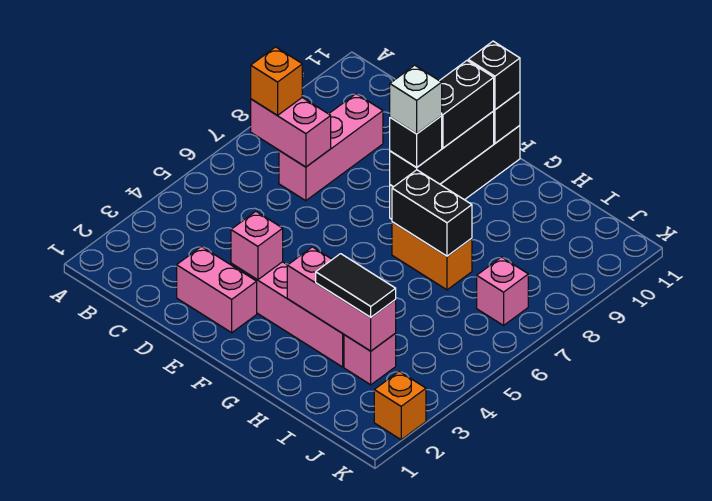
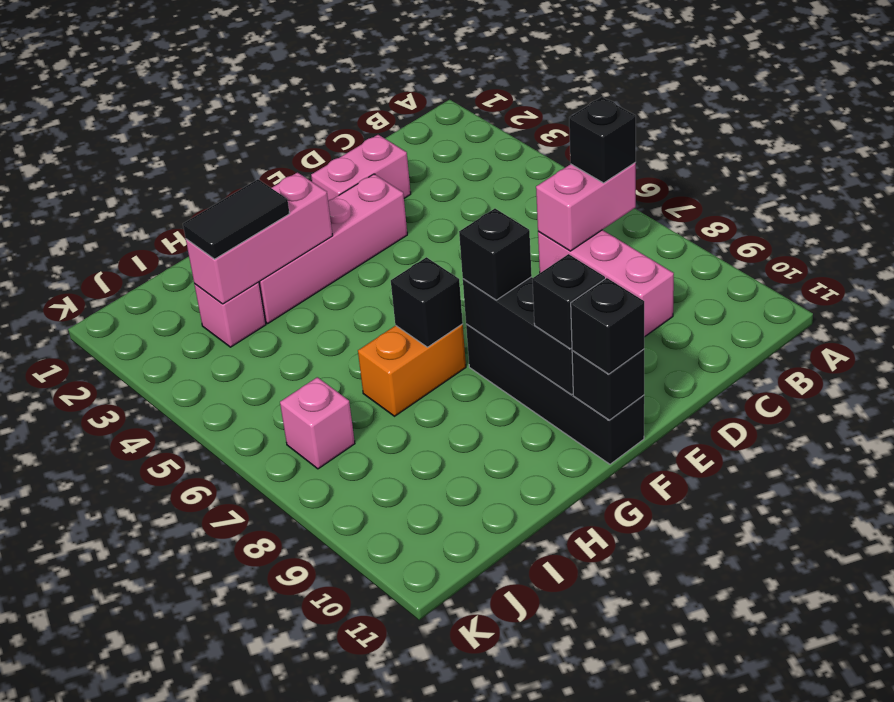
orange 1x1 brick [251,47,302,115] -> black 1x1 brick [569,97,636,183]
pink 1x1 brick [231,211,283,280] -> none
white 1x1 brick [390,65,442,134] -> none
black 1x2 brick [440,61,494,148] -> black 1x1 brick [532,254,605,349]
black 1x2 brick [392,170,472,256] -> black 1x1 brick [391,257,463,347]
orange 1x1 brick [374,371,426,440] -> none

